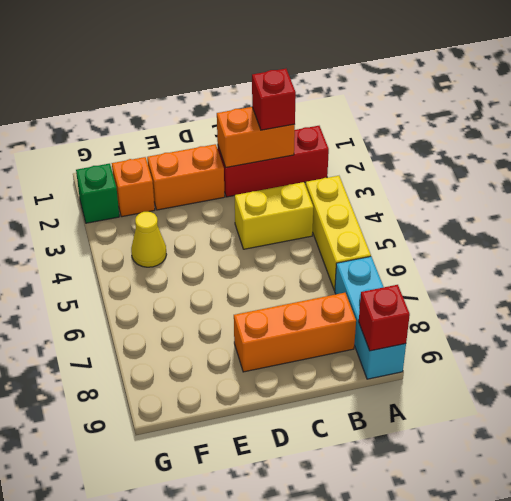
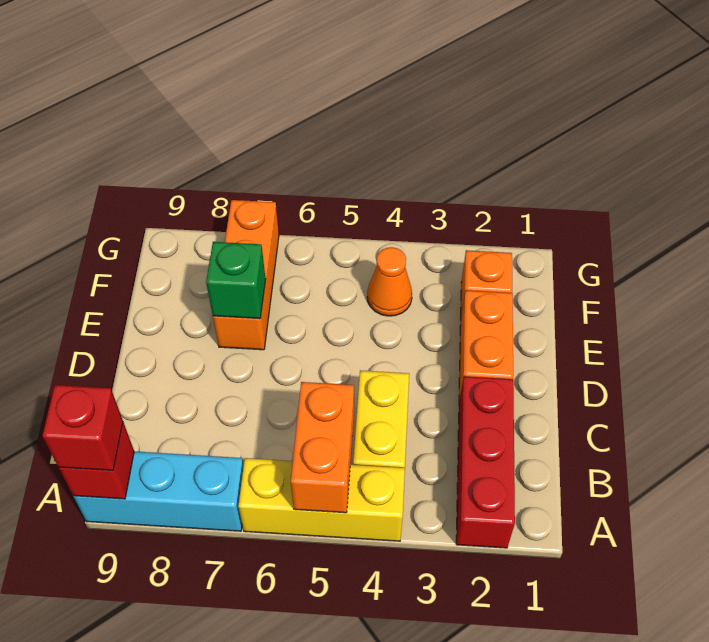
orange 1x2 brick [217,107,295,167] -> orange 1x2 brick moved to [291,382,354,513]
red 1x1 brick [252,69,296,130] -> red 1x1 brick moved to [42,385,123,471]
orange 1x3 brick [234,293,356,372] -> orange 1x3 brick moved to [213,200,279,350]
yellow 1x1 cone [131,212,167,267] -> orange 1x1 cone [367,247,412,316]
green 1x1 brick [76,164,119,223] -> green 1x1 brick moved to [206,242,266,319]

